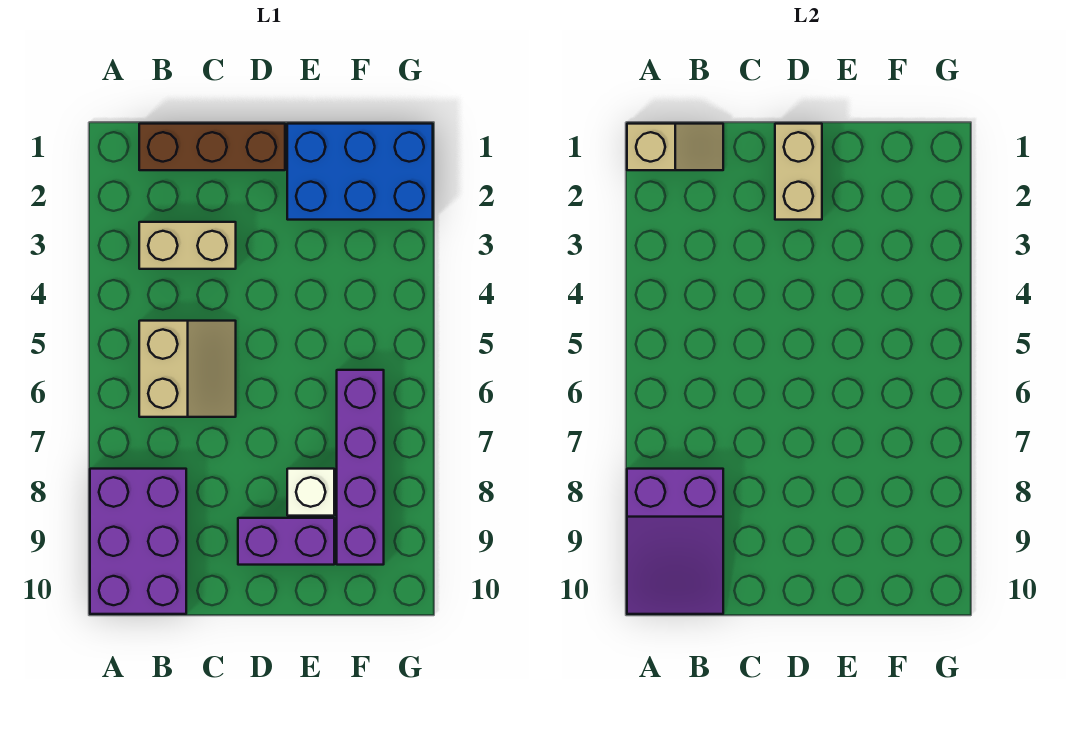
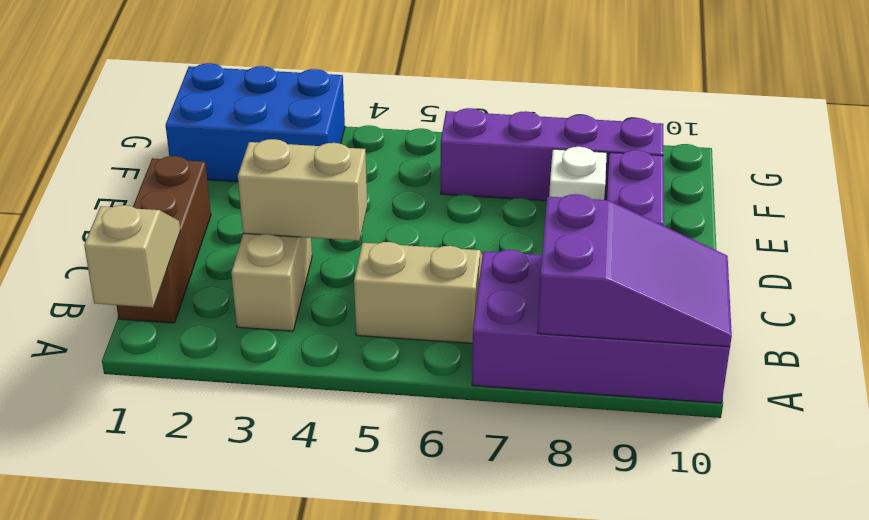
purple 2x3 brick [90,469,186,614] -> purple 2x4 brick [472,250,730,403]
tan 1x2 brick [775,124,822,220] -> tan 1x2 brick moved to [238,139,367,241]
blue 2x3 brick [287,124,433,220] -> blue 2x3 brick turned to [166,63,345,182]

